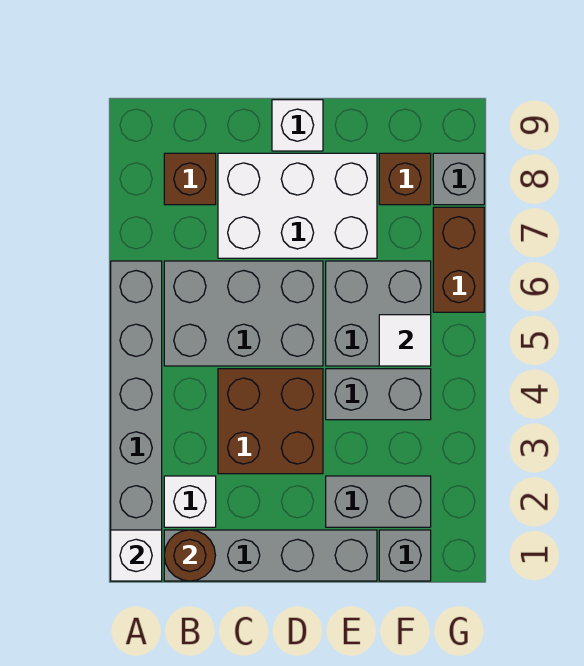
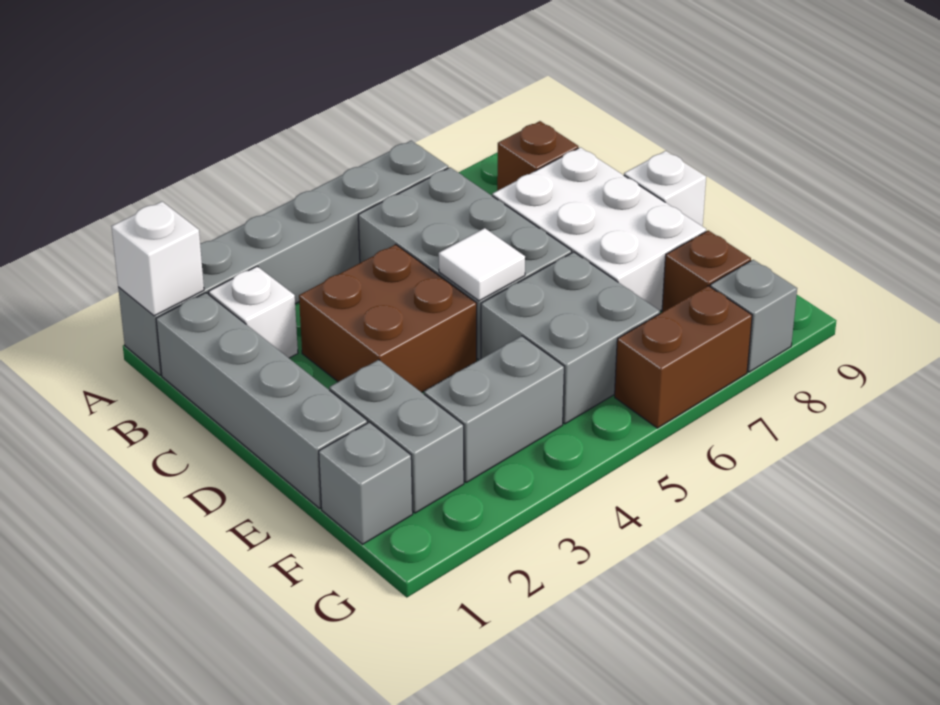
brown 1x1 round brick [164,530,215,581] -> none
grey 1x2 brick [326,369,431,420] -> grey 1x2 brick turned to [424,336,564,482]
white 1x1 tile [379,315,431,366] -> white 1x1 tile moved to [439,228,525,301]

